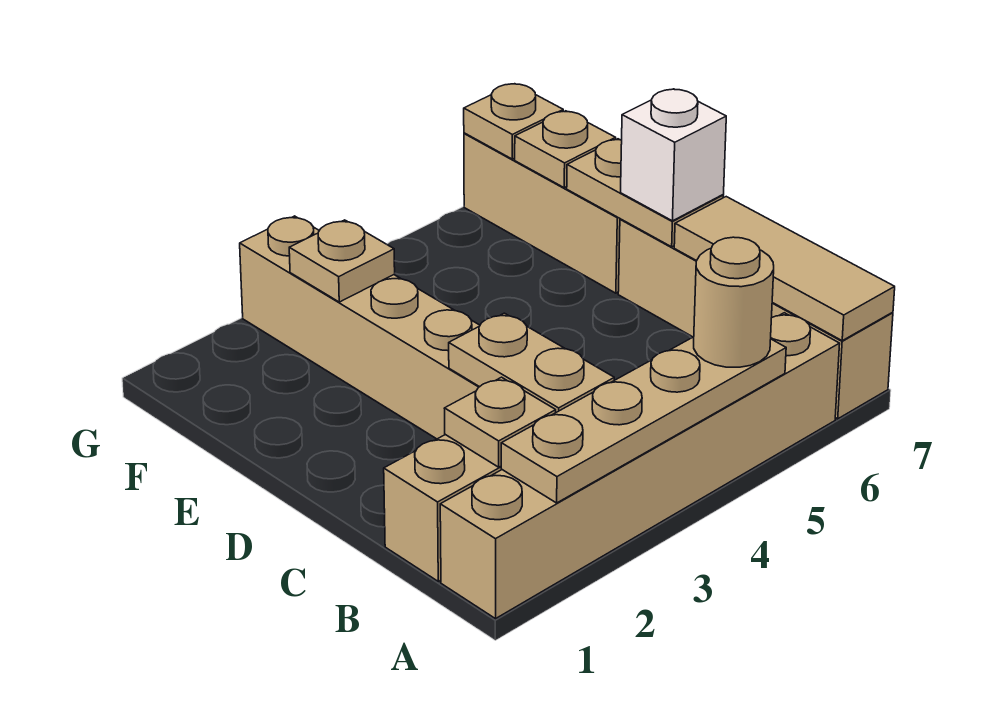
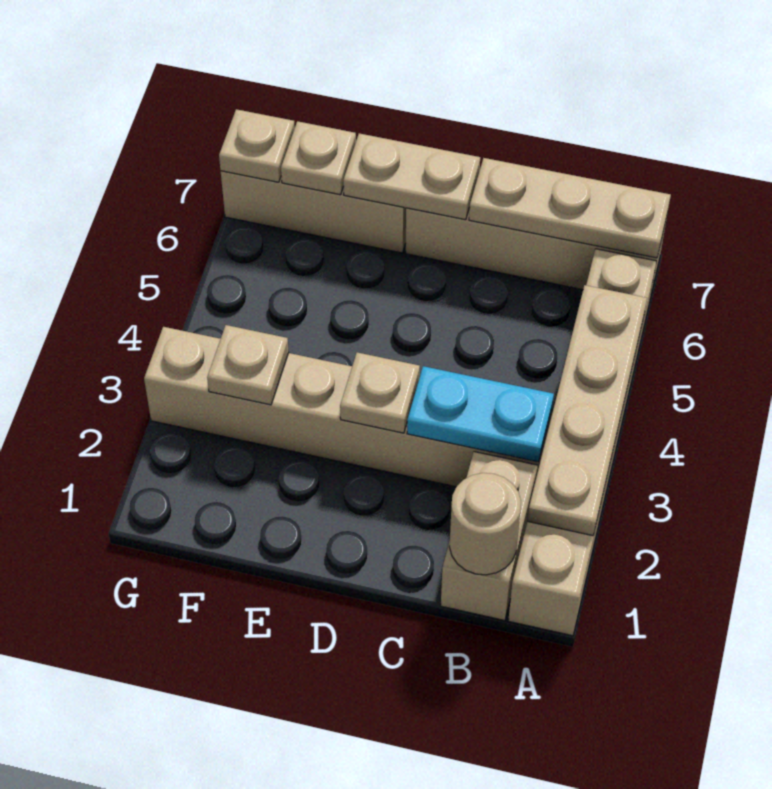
tan 1x1 round brick [694,237,774,367] -> tan 1x1 round brick moved to [449,473,521,575]
tan 1x3 tile [674,197,895,341] -> tan 1x3 plate [469,158,671,258]
tan 1x1 plate [444,377,556,467] -> tan 1x1 plate moved to [340,352,420,433]
tan 1x2 plate [449,313,614,412] -> cyan 1x2 plate [407,366,554,462]
white 1x1 brick [621,89,726,221] -> none

